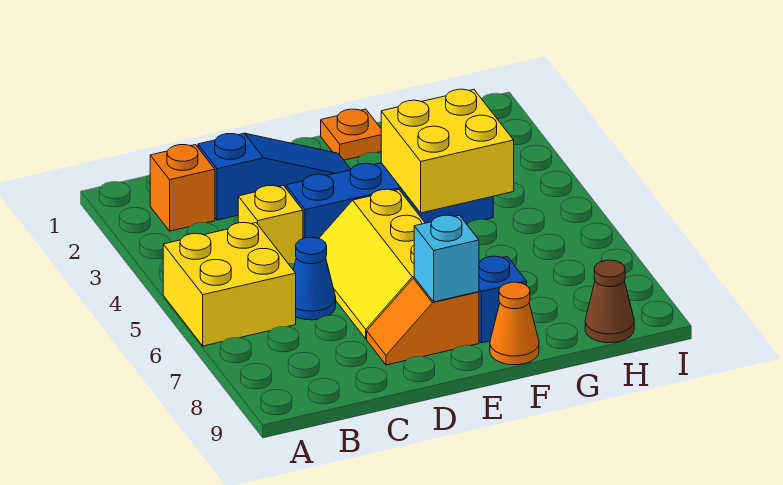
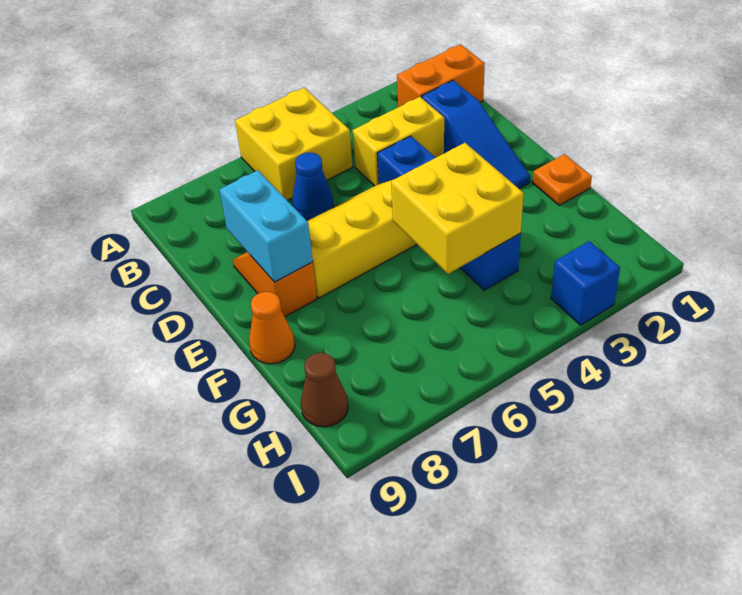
orange 1x1 brick [150,145,215,231] -> orange 1x2 brick [397,44,485,107]
yellow 1x1 brick [238,186,303,264] -> yellow 1x2 brick [353,97,444,186]
cyan 1x1 brick [414,215,479,302] -> cyan 1x2 brick [220,170,313,282]
blue 1x1 brick [479,256,527,343] -> blue 1x1 brick moved to [551,241,620,325]

